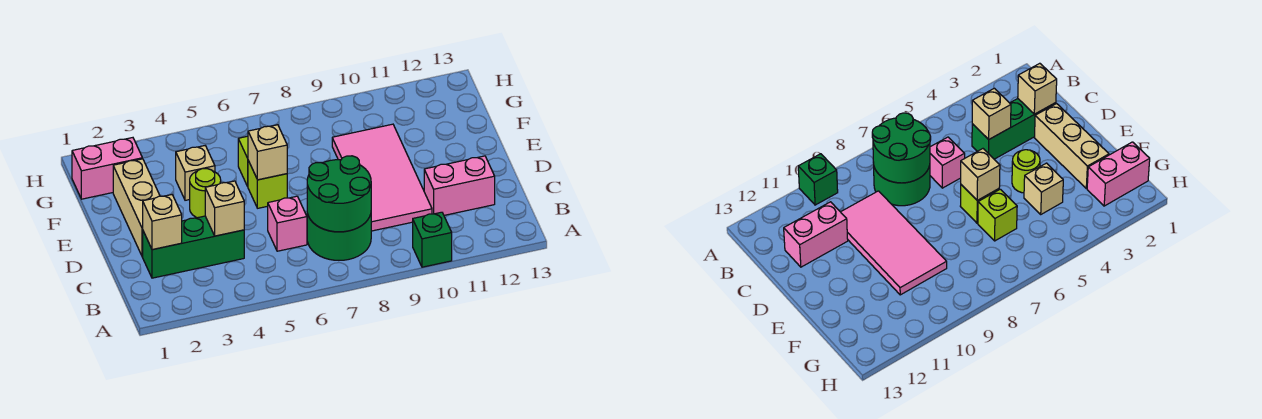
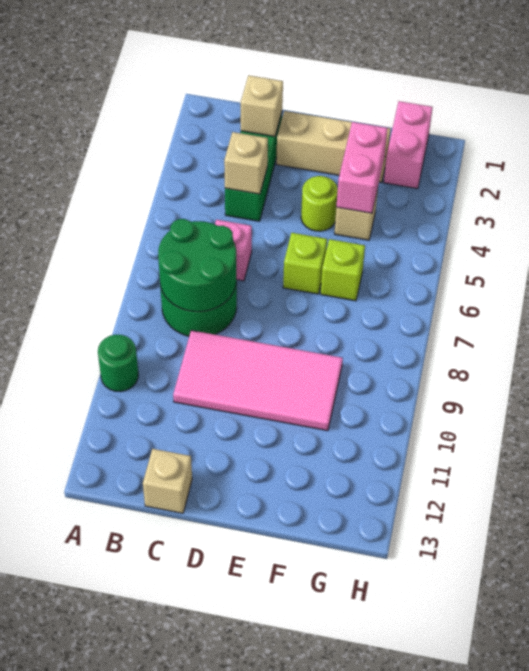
green 1x1 brick [413,212,452,267] -> green 1x1 round brick [98,335,138,392]
pink 1x2 brick [424,156,495,215] -> pink 1x2 brick moved to [336,122,388,213]
tan 1x1 brick [248,125,287,180] -> tan 1x1 brick moved to [143,449,192,513]

